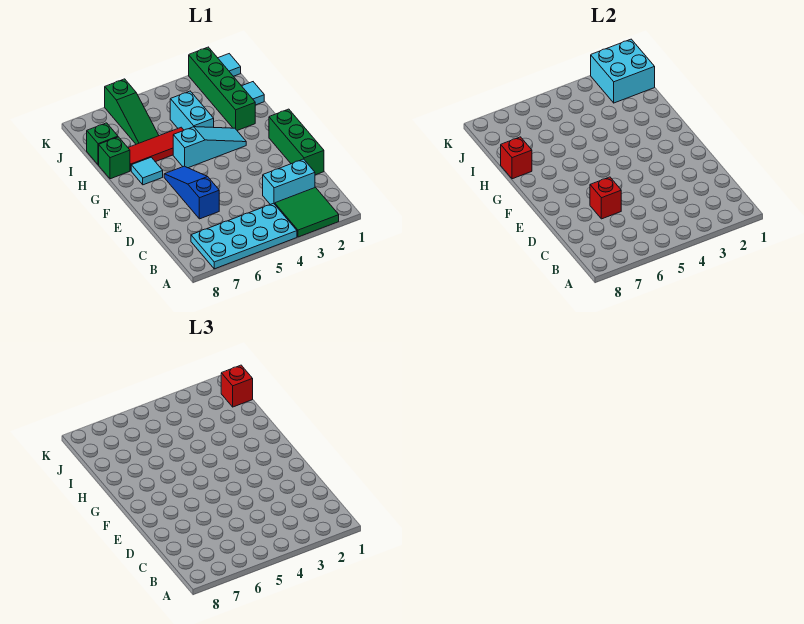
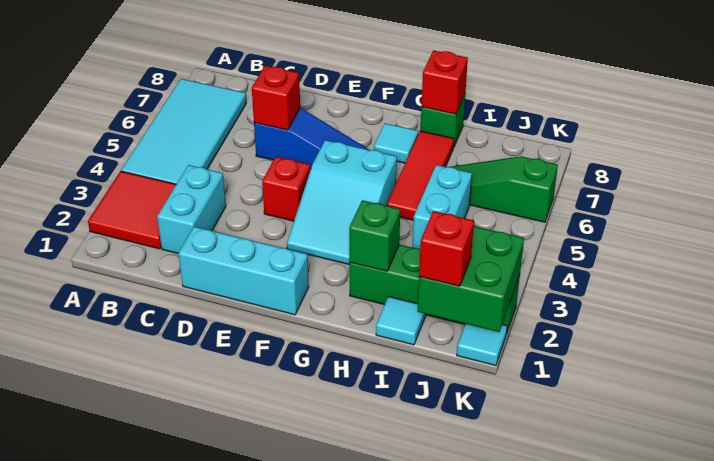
green 2x2 tile [275,188,339,237] -> red 2x2 tile [88,171,176,249]
cyan 2x4 plate [191,203,297,269] -> cyan 2x4 tile [121,79,246,184]
green 1x3 brick [269,109,324,175] -> cyan 1x3 brick [179,227,309,315]
none -> red 1x1 brick [262,157,311,221]
cyan 1x3 slope [173,127,246,168] -> cyan 2x3 slope [287,140,397,264]
cyan 1x2 brick [170,91,214,130] -> cyan 1x2 brick turned to [413,165,472,249]
green 1x1 brick [87,123,118,165] -> green 1x1 brick moved to [349,200,400,271]
cyan 2x2 brick [591,39,655,103] -> green 2x2 brick [418,226,524,332]

